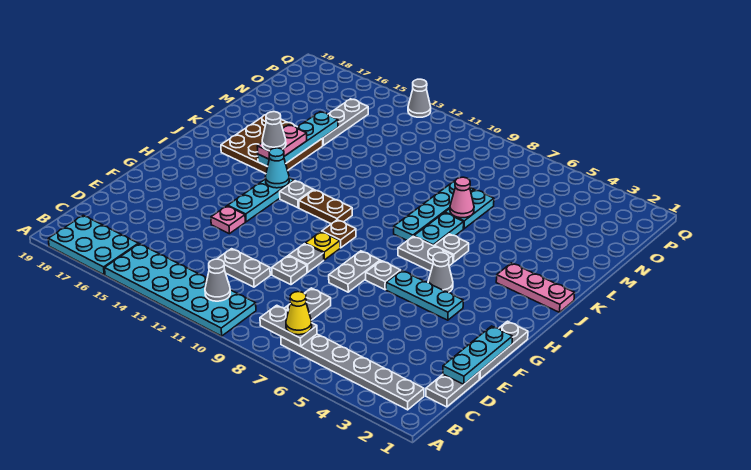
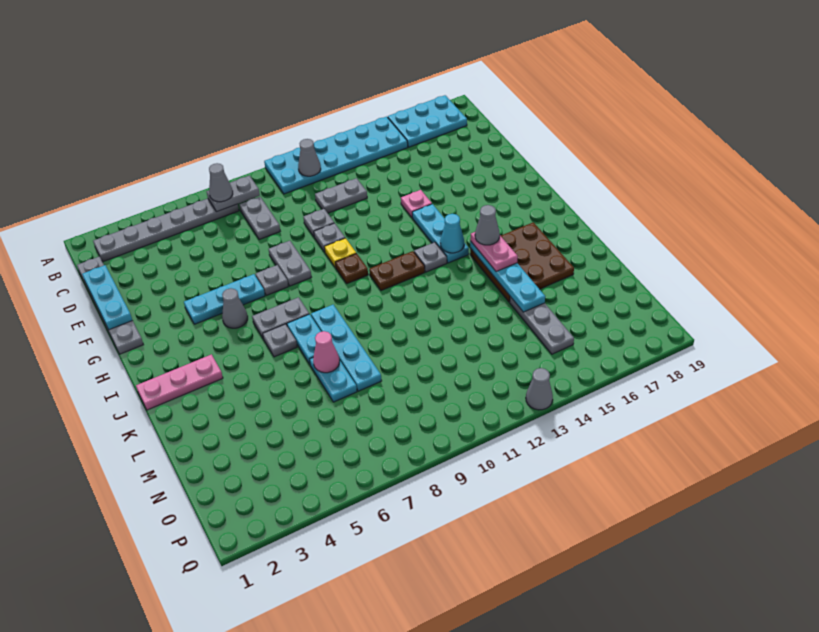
yellow 1x1 cone [286,292,312,335] -> grey 1x1 cone [209,163,233,202]

